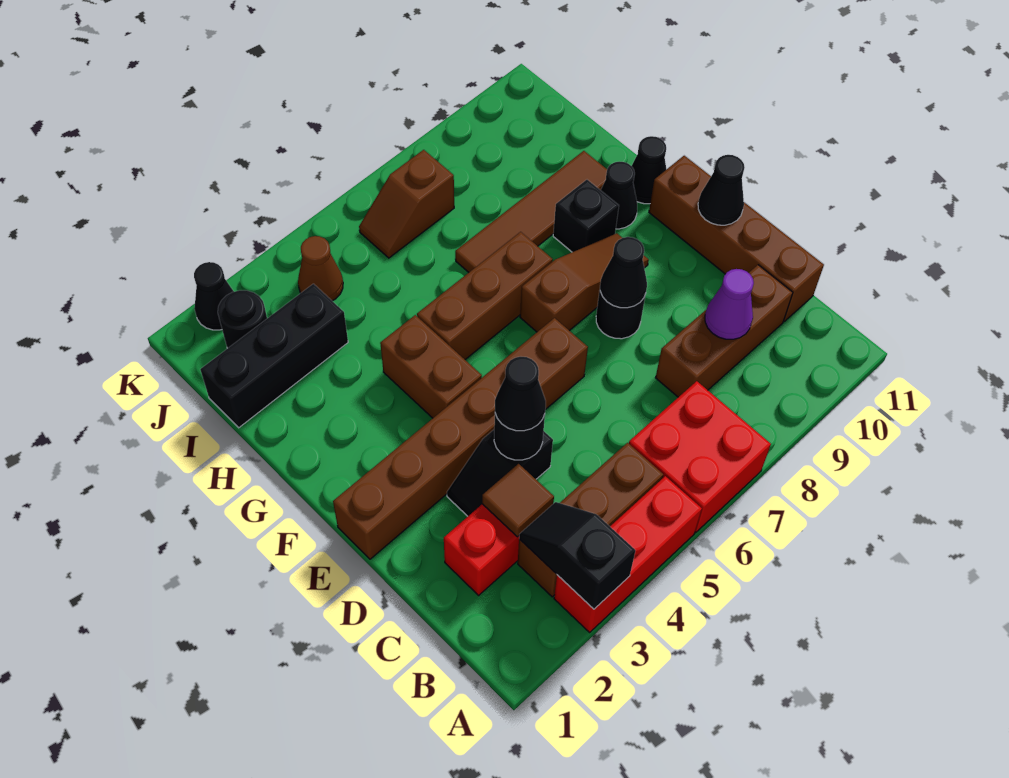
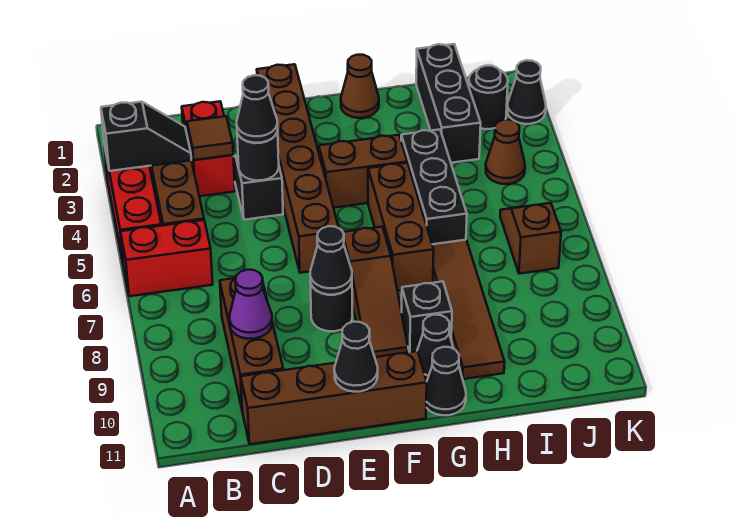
red 2x2 brick [629,381,771,532] -> red 1x2 brick [120,220,213,296]
none -> brown 1x1 cone [341,55,379,118]
none -> black 1x3 brick [401,130,467,244]

